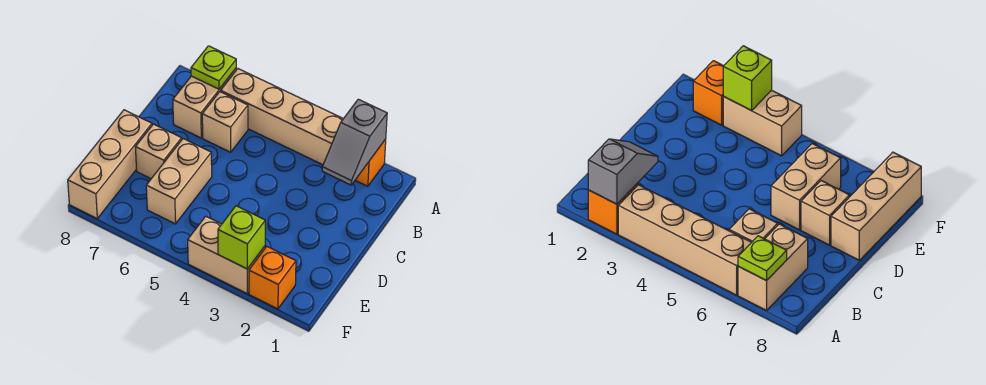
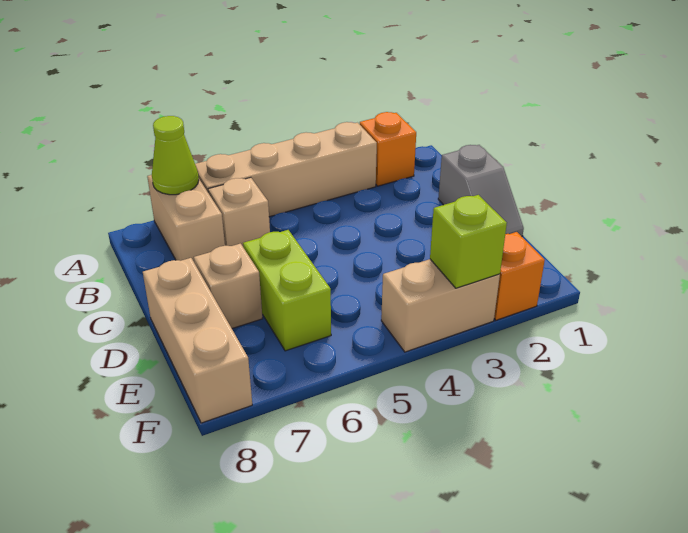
grey 1x2 slope [322,99,387,185] -> grey 1x2 slope moved to [438,145,524,236]
lime 1x1 plate [191,46,236,89] -> lime 1x1 cone [152,116,199,195]
tan 1x2 brick [146,139,212,224] -> lime 1x2 brick [243,230,331,351]

